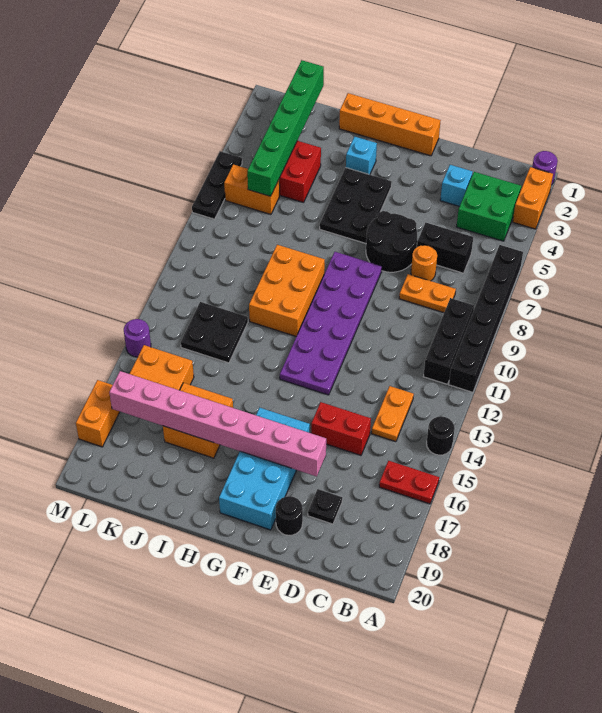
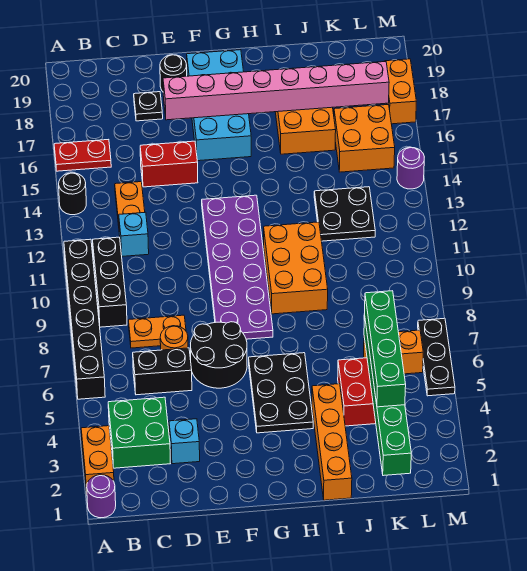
orange 1x4 brick [339,93,441,156] -> orange 1x4 brick turned to [312,384,352,500]
cyan 1x1 brick [346,137,377,175] -> cyan 1x1 brick moved to [119,212,149,256]
none -> green 1x4 brick [365,291,406,407]

